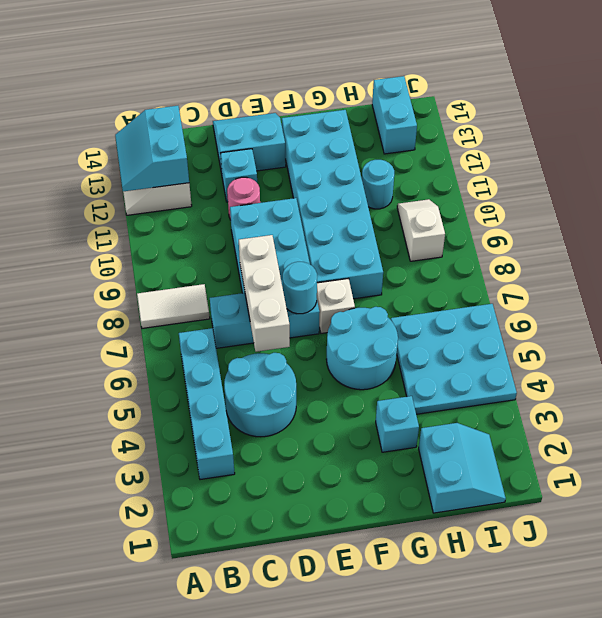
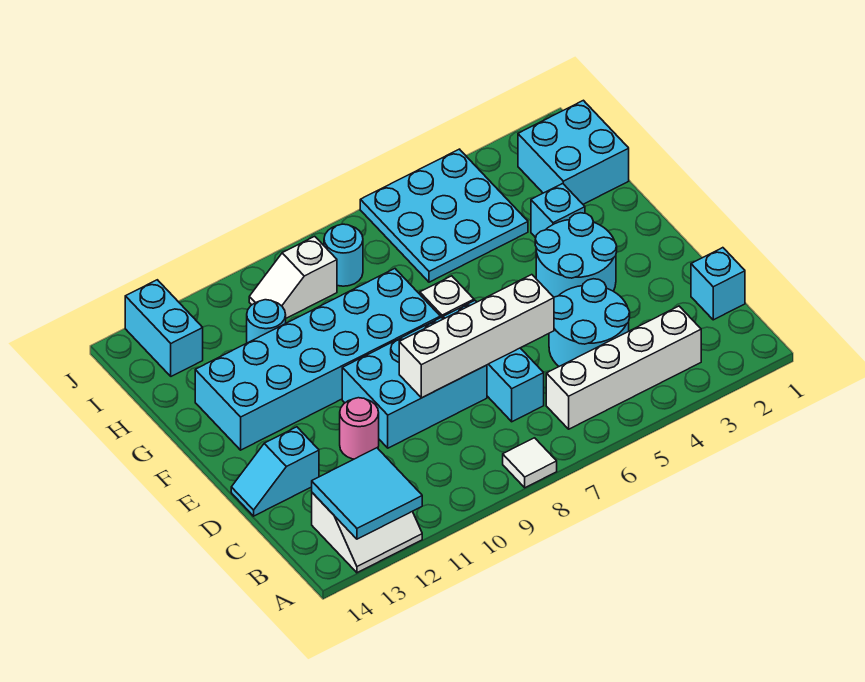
white 1x2 tile [137,284,210,328] -> white 1x1 tile [503,438,557,488]
cyan 2x2 slope [115,106,189,191] -> cyan 2x2 tile [312,448,422,539]
cyan 1x4 brick [179,328,235,480] -> white 1x4 brick [546,306,701,429]
white 1x3 brick [239,235,290,352] -> white 1x4 brick [399,275,554,398]
cyan 1x1 brick [220,149,257,202] -> cyan 1x1 brick moved to [691,248,745,320]
cyan 2x2 slope [213,113,286,173] -> cyan 1x2 slope [231,427,319,516]
cyan 1x1 round brick [282,262,317,314] -> cyan 1x1 round brick moved to [324,224,363,286]
cyan 2x2 round brick [326,307,398,390] -> cyan 2x2 round brick moved to [535,213,617,297]
cyan 2x2 slope [419,423,506,513] -> cyan 2x2 brick [518,100,629,204]
cyan 1x2 brick [372,76,417,154] -> cyan 1x2 brick turned to [125,280,203,376]

